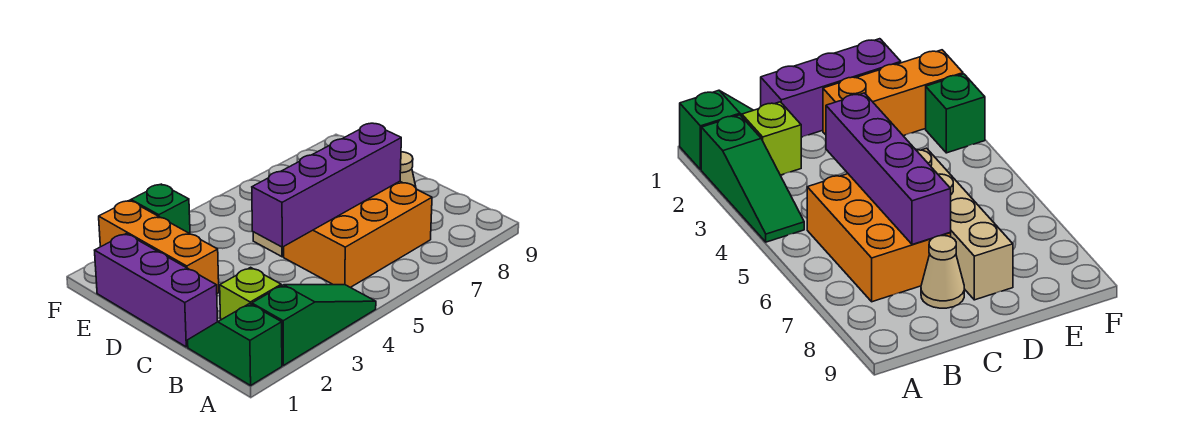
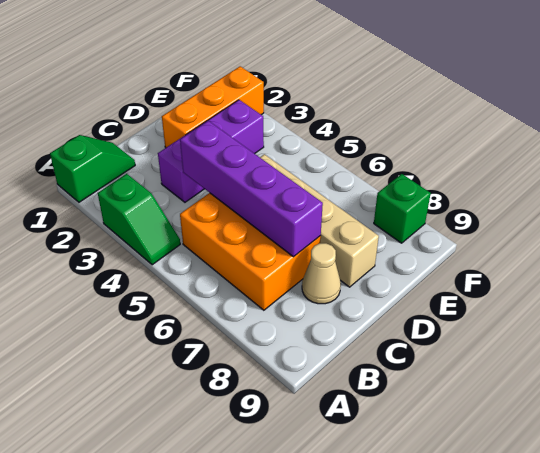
green 1x3 slope [252,285,376,365] -> green 1x2 slope [98,174,180,265]
lime 1x1 brick [220,267,281,320] -> none
purple 1x3 brick [95,234,218,347] -> purple 1x3 brick moved to [158,100,264,202]
green 1x1 brick [131,184,190,233] -> green 1x1 brick moved to [374,174,431,243]

